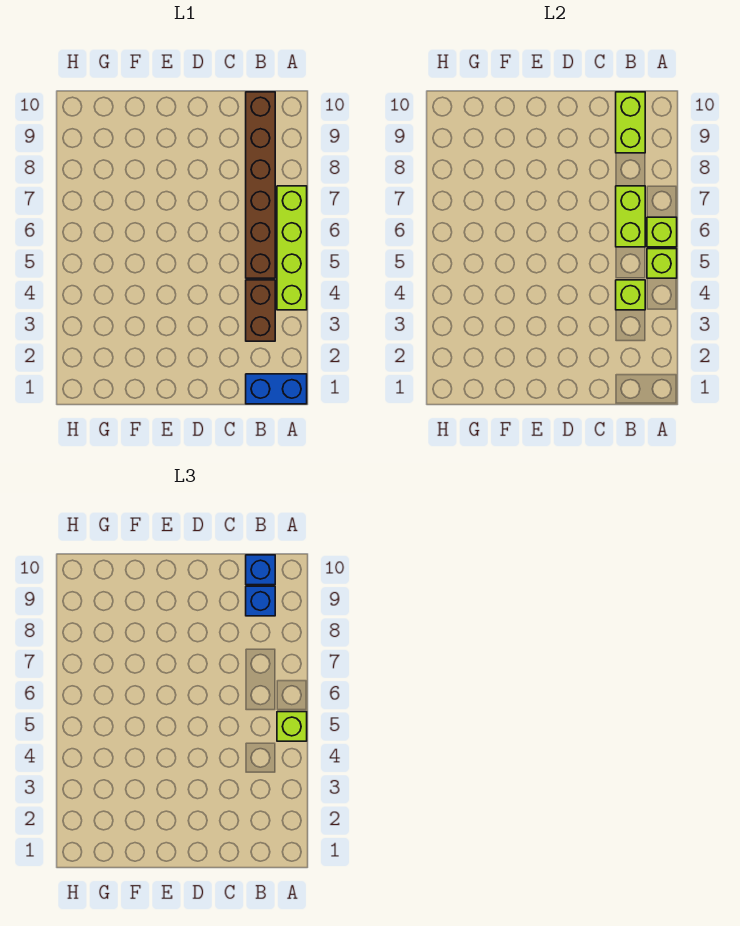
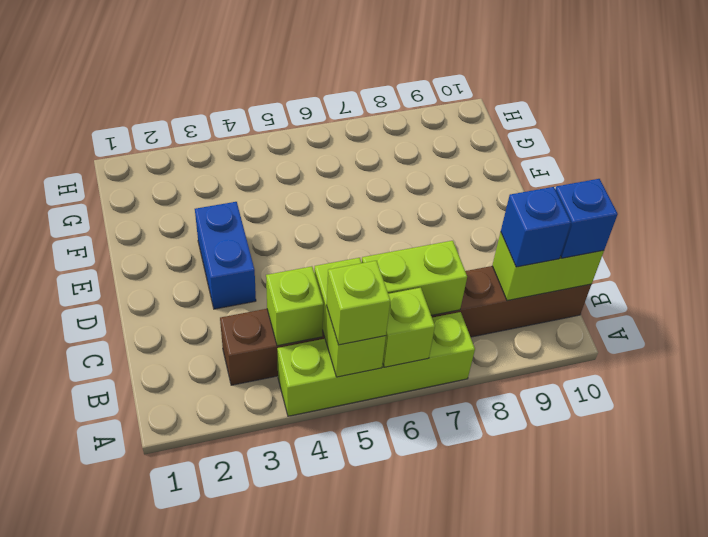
blue 1x2 brick [246,374,307,404] -> blue 1x2 brick moved to [195,202,256,309]
lime 1x1 brick [647,249,677,278] -> lime 1x2 brick [314,258,386,377]

